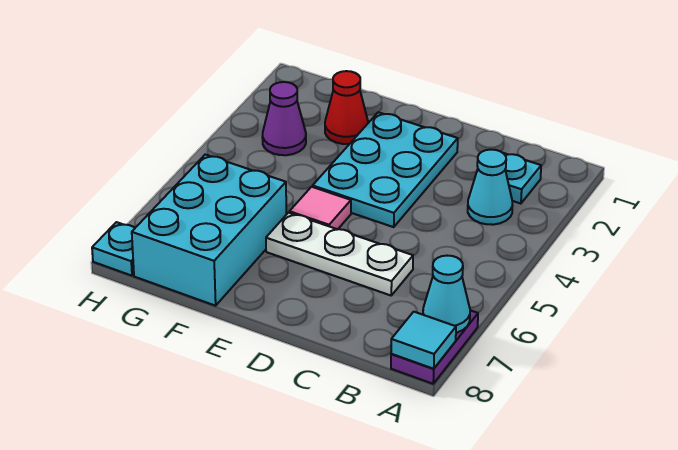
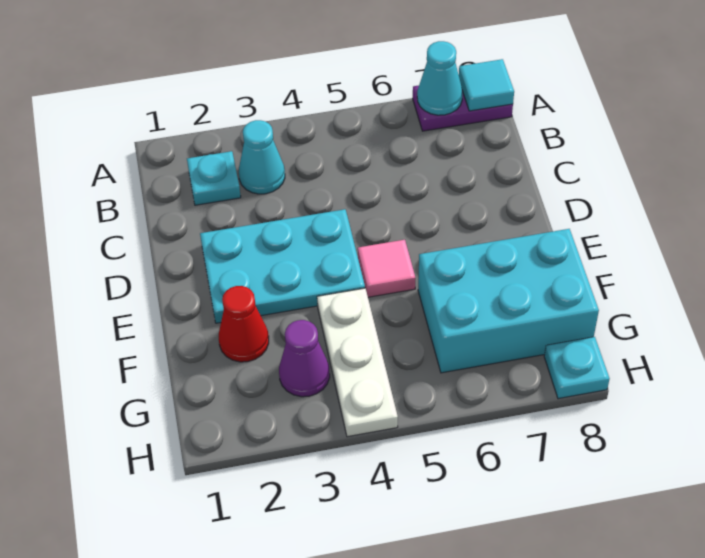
white 1x3 plate [266,213,413,295] -> white 1x3 plate moved to [317,288,398,437]

